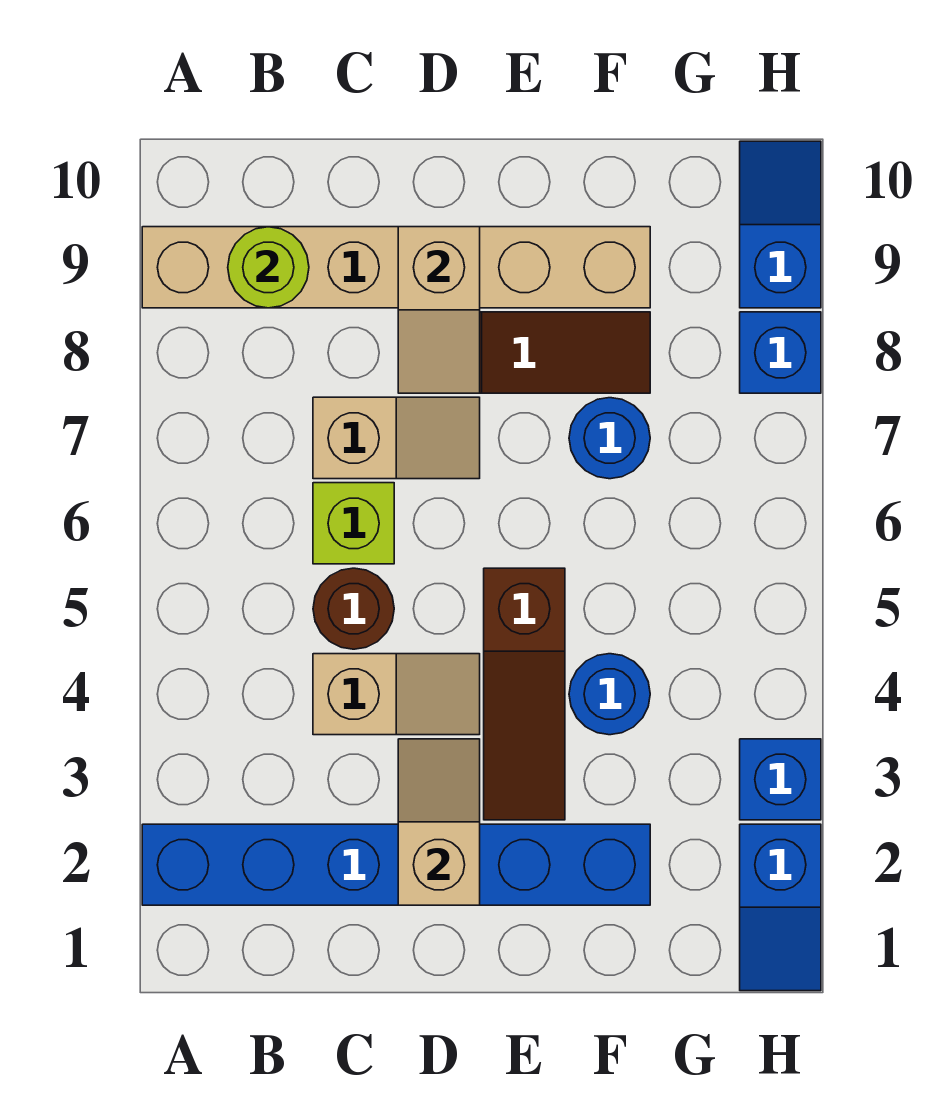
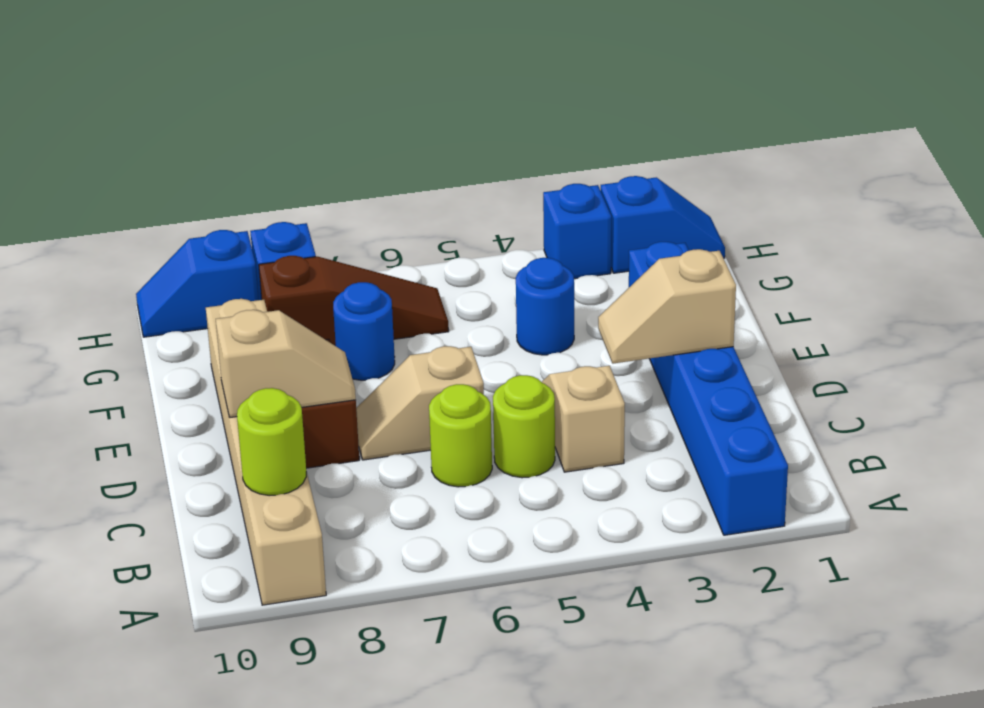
brown 1x1 round brick [313,568,394,649] -> lime 1x1 round brick [493,375,555,478]
lime 1x1 brick [313,483,394,564] -> lime 1x1 round brick [429,384,492,487]
tan 1x2 slope [313,397,480,479] -> tan 1x2 slope turned to [356,346,484,460]
brown 1x3 slope [484,568,565,820] -> brown 1x3 slope moved to [259,256,449,346]

